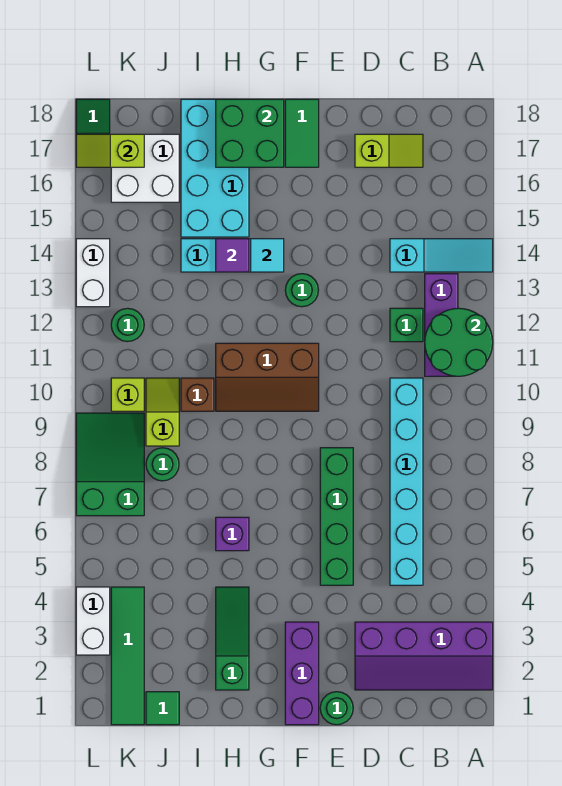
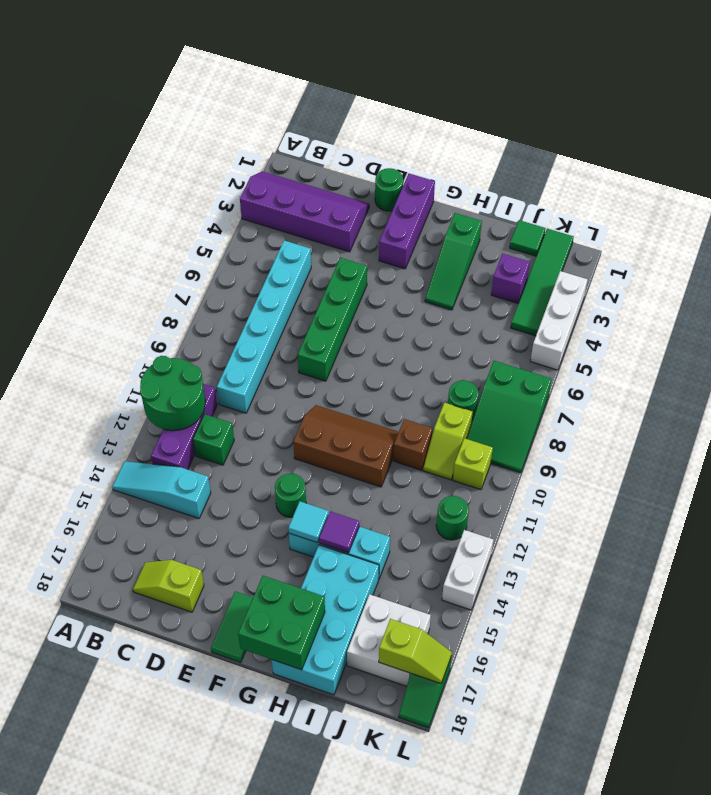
purple 1x1 brick [216,517,249,551] -> purple 1x1 brick moved to [491,254,530,303]
white 1x2 brick [76,587,110,655] -> white 1x3 brick [530,271,588,370]

